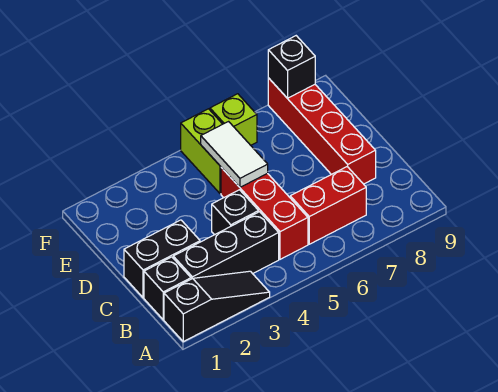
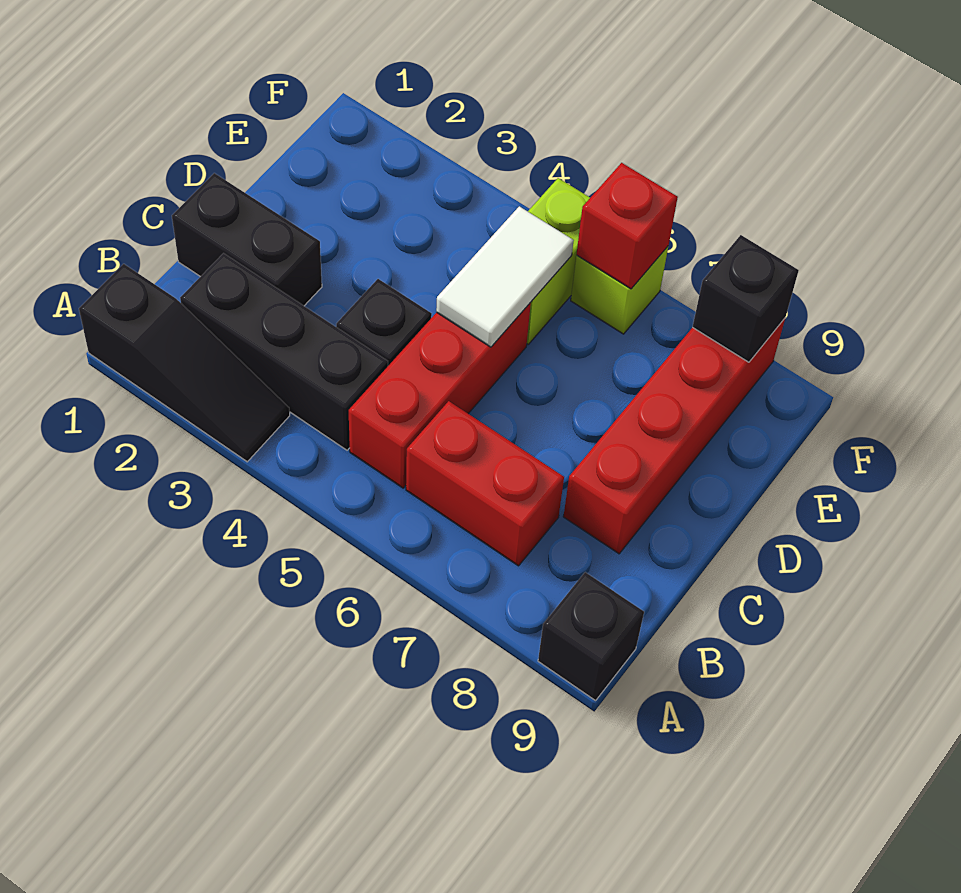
black 1x1 brick [144,257,191,320] -> black 1x1 brick moved to [538,572,644,701]
none -> red 1x1 brick [576,163,678,289]

